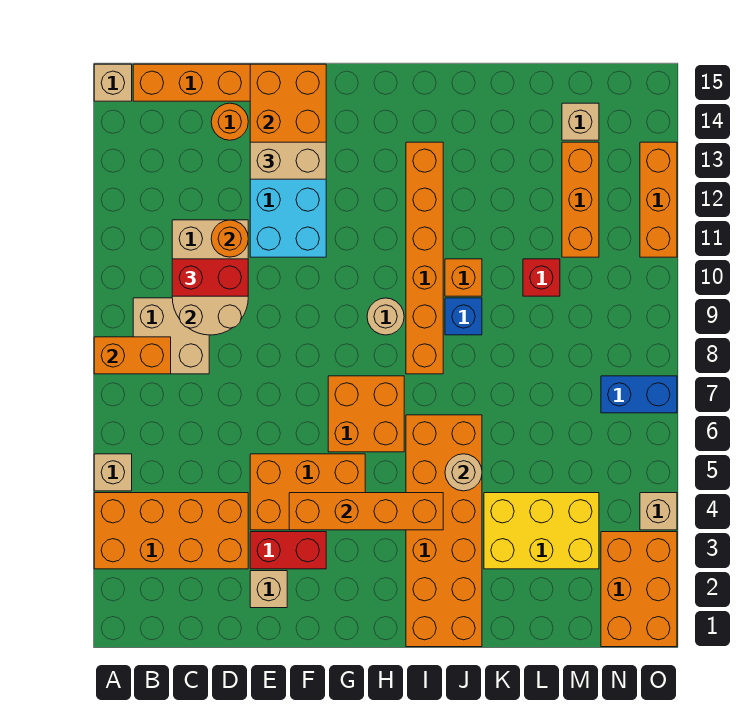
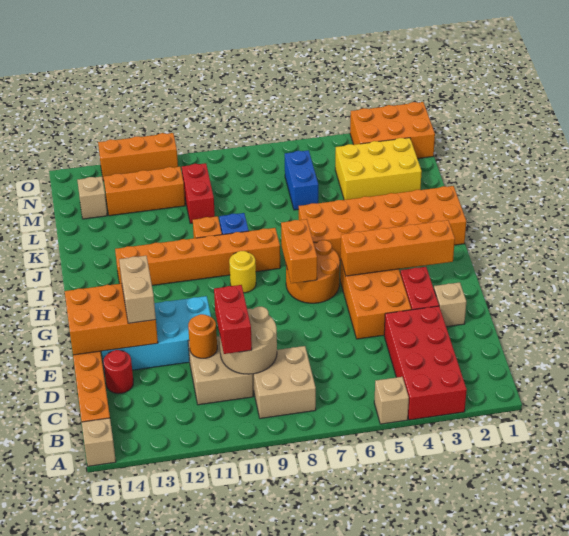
orange 2x4 brick [94,493,248,569] -> red 2x4 brick [384,306,467,420]
orange 1x2 brick [94,337,171,374] -> orange 1x2 brick moved to [281,219,317,283]
orange 1x1 round brick [211,103,248,140] -> red 1x1 round brick [103,350,133,394]
orange 1x4 brick [289,493,443,530] -> orange 1x4 brick turned to [341,220,455,276]
orange 2x2 brick [328,376,404,452] -> orange 2x2 round brick [286,240,340,303]
tan 1x1 round brick [367,298,404,335] -> yellow 1x1 round brick [229,251,256,293]
tan 1x1 round brick [445,454,482,491] -> none
yellow 2x3 brick [484,493,599,569] -> yellow 2x3 brick turned to [335,138,422,200]
red 1x1 brick [523,259,560,296] -> red 1x2 brick [182,163,215,223]
blue 1x2 brick [601,376,677,413] -> blue 1x2 brick moved to [285,150,318,210]
tan 1x1 brick [640,493,677,530] -> none

